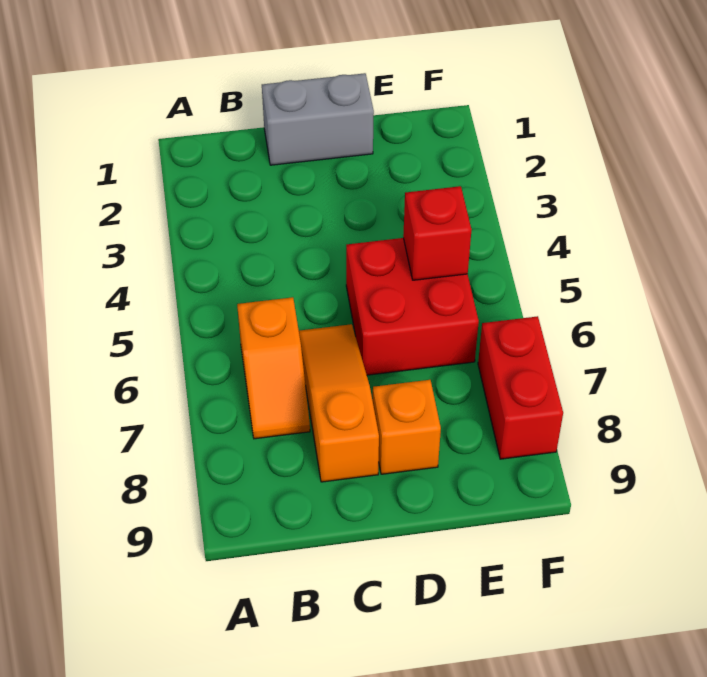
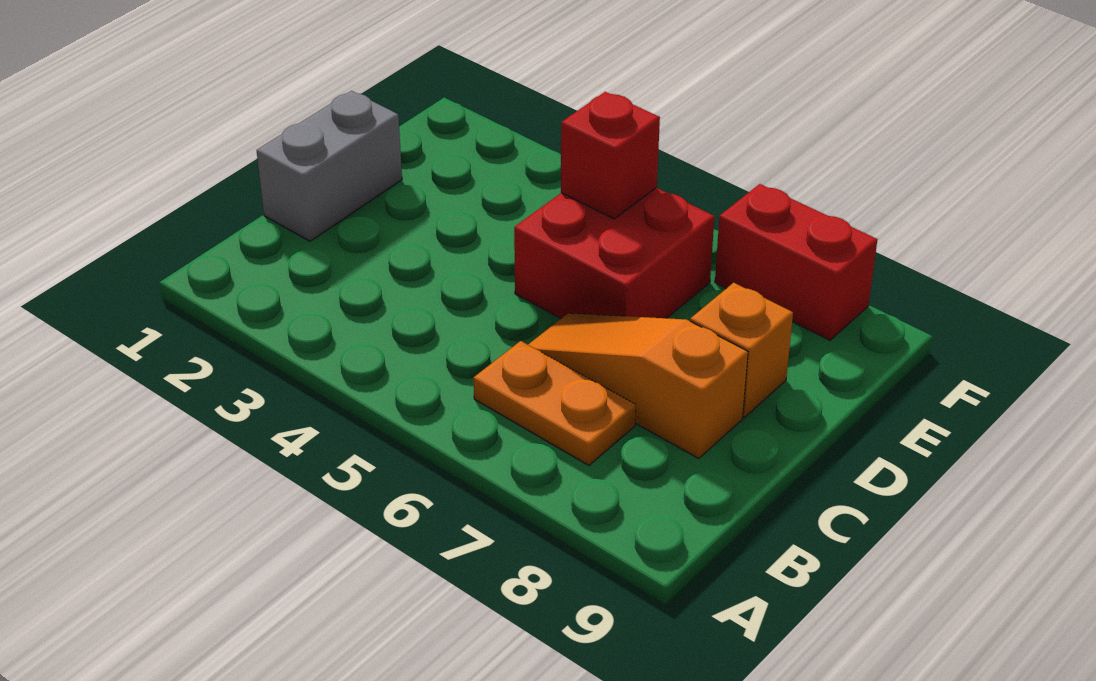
orange 1x2 slope [237,297,310,439] -> orange 1x2 plate [474,341,636,465]

